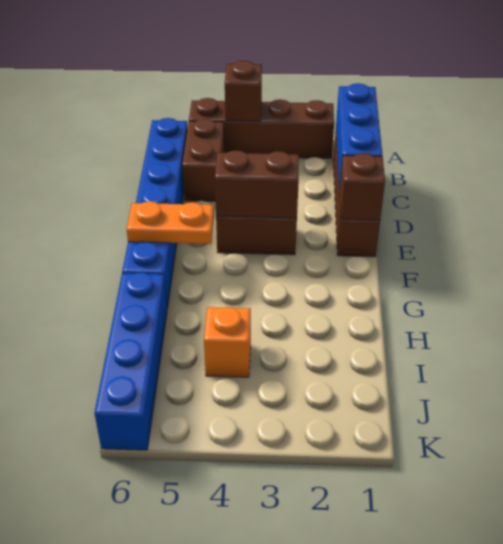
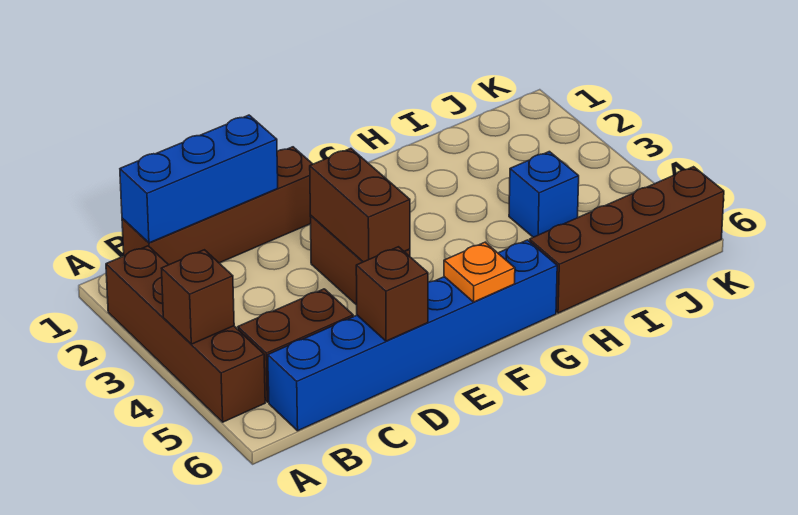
brown 1x1 brick [339,153,385,220] -> brown 1x1 brick moved to [356,247,428,341]
orange 1x2 plate [127,201,214,244] -> orange 1x1 plate [444,242,515,302]
blue 1x4 brick [95,272,167,450] -> brown 1x4 brick [529,167,724,313]
orange 1x1 brick [204,307,251,377] -> blue 1x1 brick [509,152,579,237]

